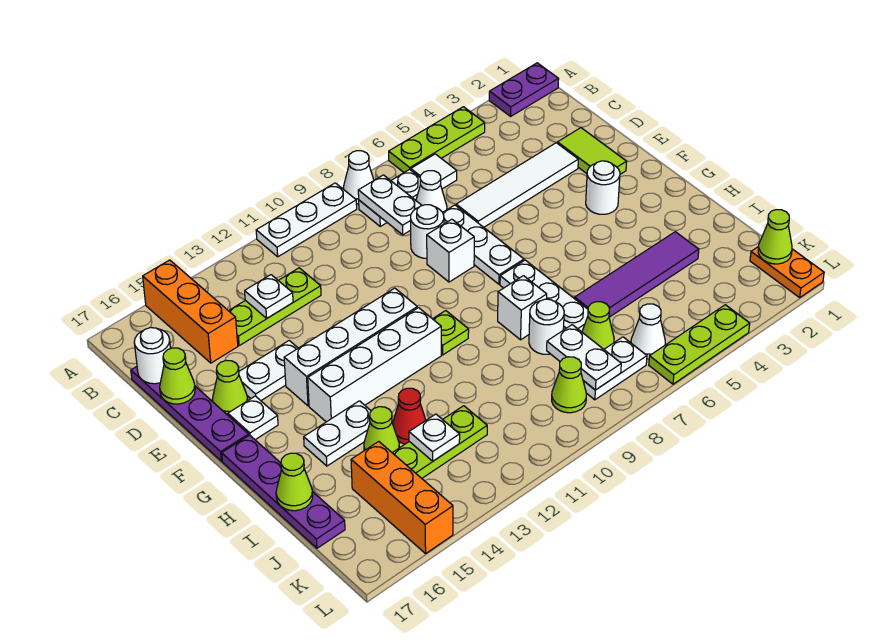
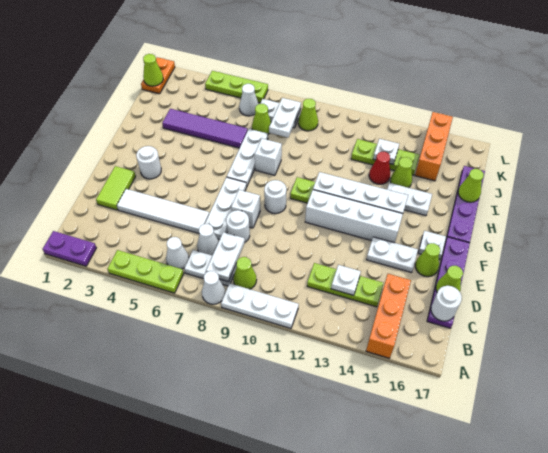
white 1x1 tile [411,154,457,189] -> white 1x1 cone [166,237,189,269]
none -> lime 1x1 cone [233,257,256,289]
white 1x1 round brick [529,299,564,354] -> white 1x1 round brick moved to [264,180,287,214]

